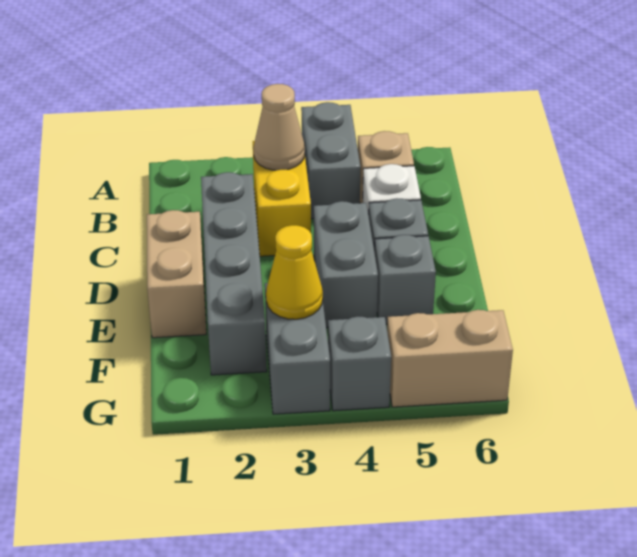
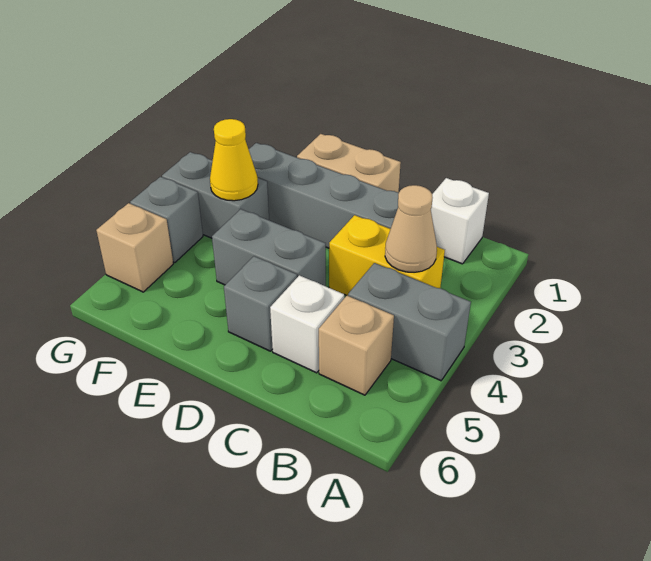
none -> white 1x1 brick [431,178,489,264]
grey 1x1 brick [375,235,436,324] -> none
tan 1x2 brick [387,310,513,407] -> tan 1x1 brick [96,203,173,292]

